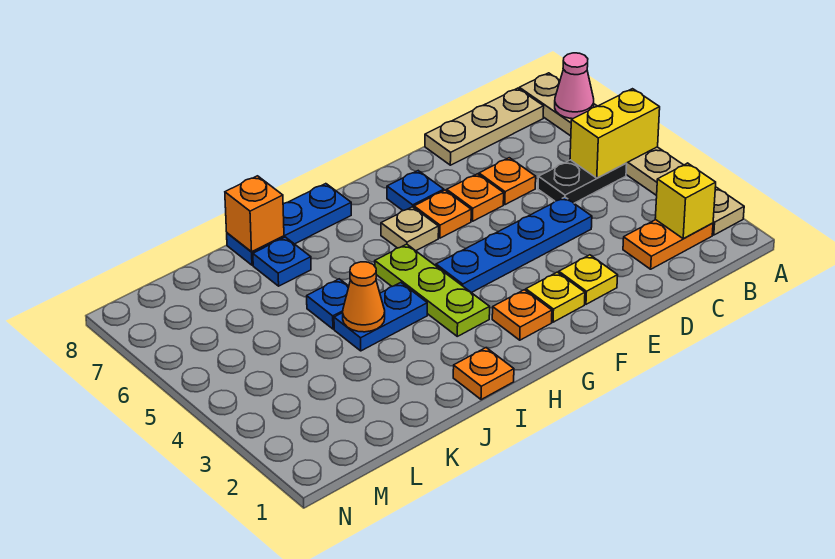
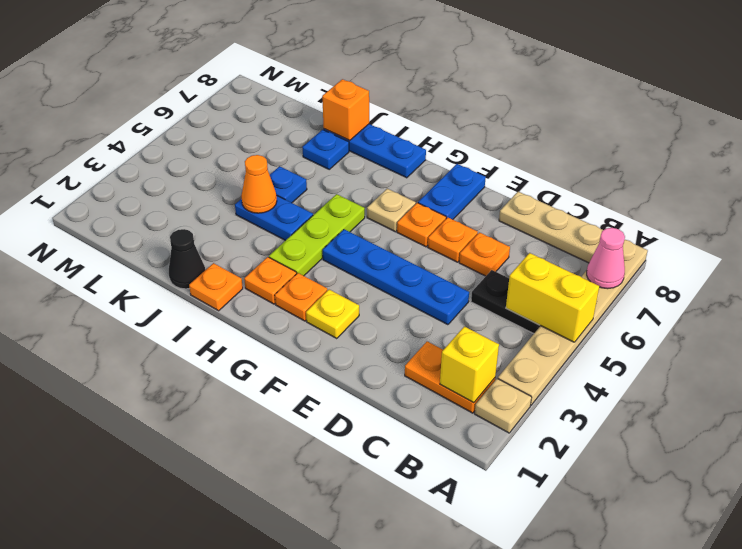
yellow 1x1 plate [559,255,618,304] -> none
blue 1x1 plate [387,171,444,211] -> blue 1x2 plate [418,164,486,220]
none -> orange 1x1 plate [244,257,297,304]
none -> black 1x1 cone [169,229,205,289]

